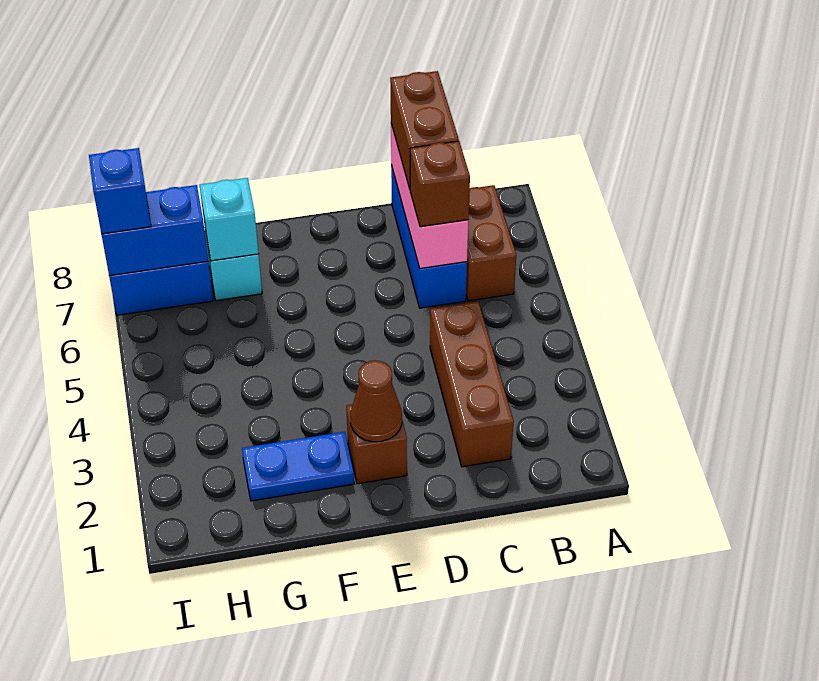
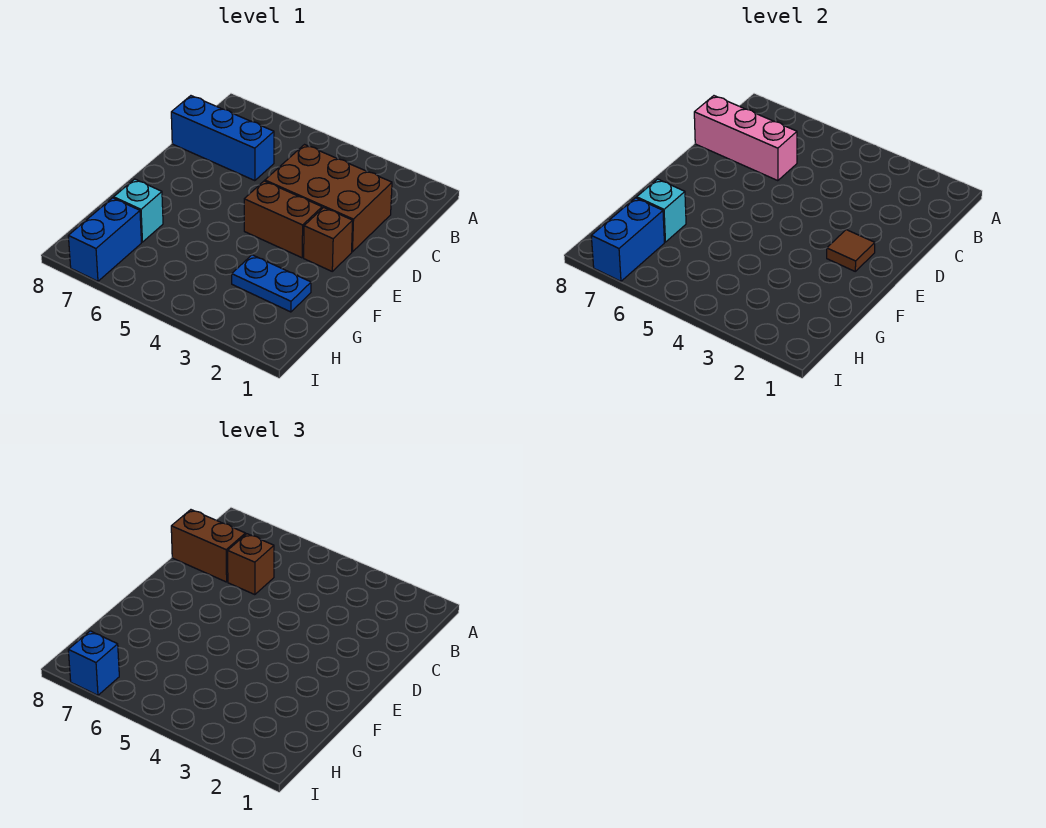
brown 1x2 brick [466,185,516,301] -> brown 1x2 brick moved to [244,181,322,258]
brown 1x3 brick [430,302,514,467] -> brown 2x3 brick [265,145,392,252]
brown 1x1 cone [350,360,402,442] -> brown 1x1 tile [827,230,875,271]
blue 1x2 plate [242,432,354,501] -> blue 1x2 plate turned to [232,255,311,312]

